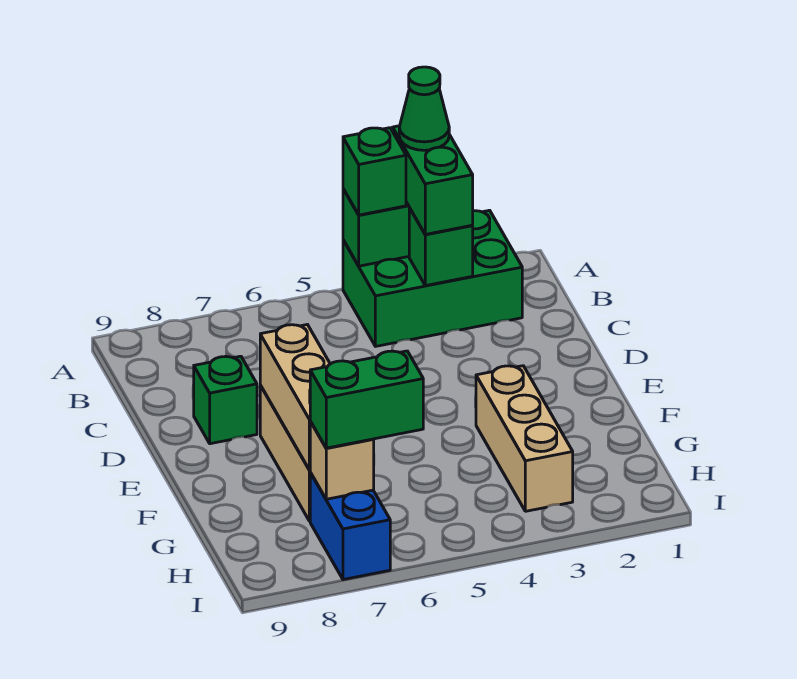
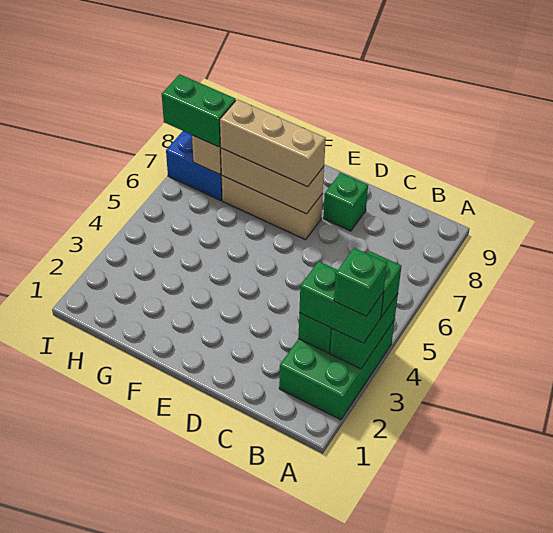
green 1x1 cone [399,67,449,150] -> green 1x1 brick [334,248,387,316]
tan 1x3 brick [476,366,573,511] -> tan 1x3 brick moved to [220,99,326,187]
green 1x2 brick [310,351,423,448] -> green 1x2 brick turned to [162,74,236,147]

